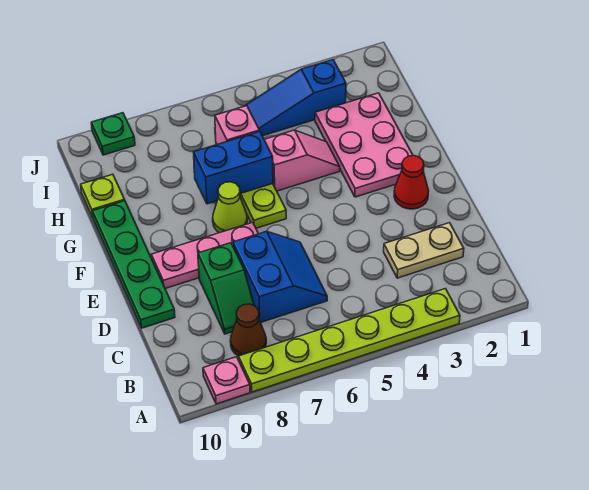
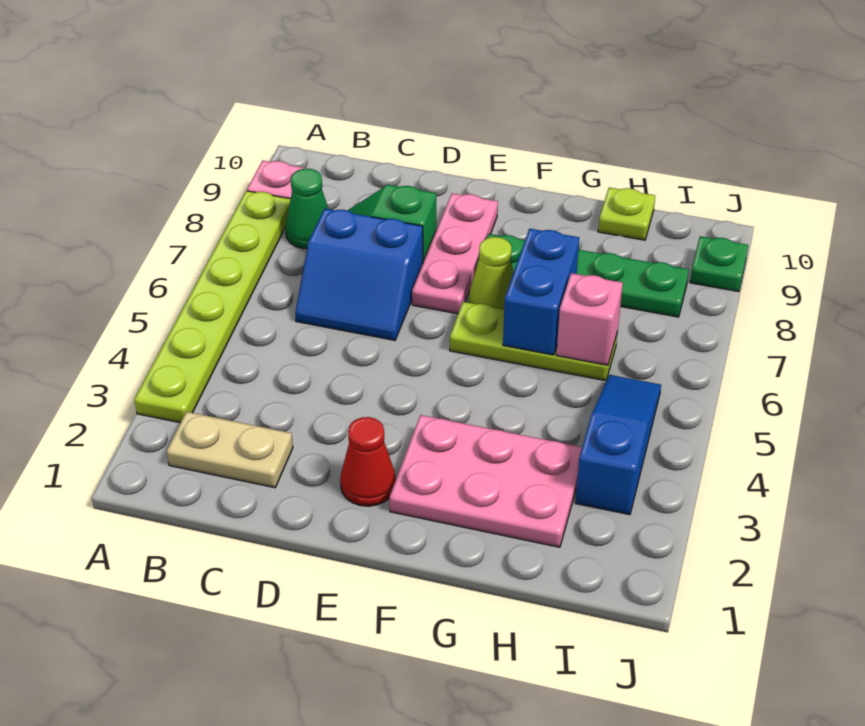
brown 1x1 cone [230,304,266,356] -> green 1x1 cone [285,169,328,249]
tan 1x2 plate [384,223,464,278] -> tan 1x2 plate turned to [167,412,293,488]
green 1x4 plate [92,201,175,328] -> green 1x4 plate moved to [476,234,689,317]
pink 1x2 slope [264,130,340,191] -> none

